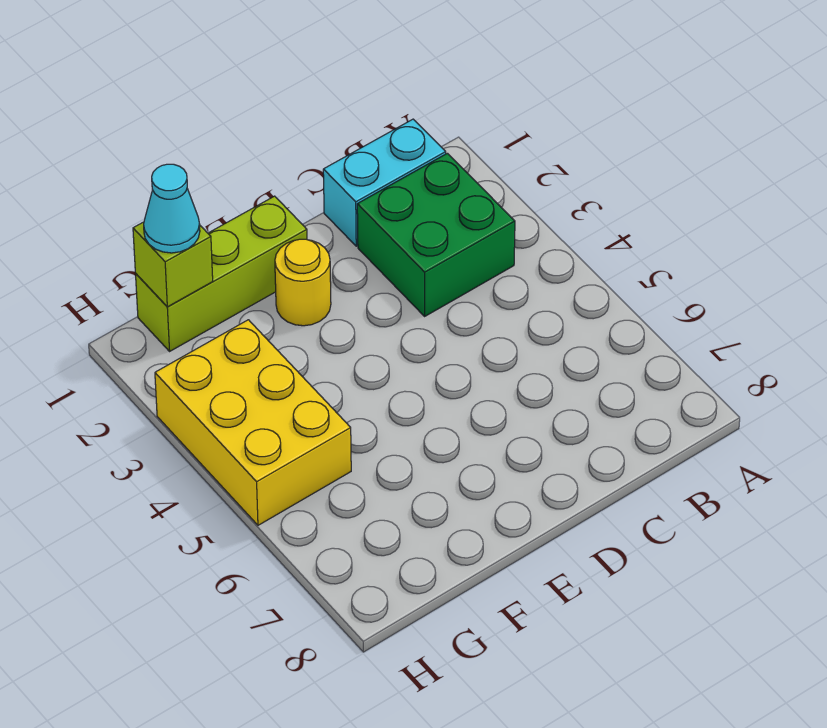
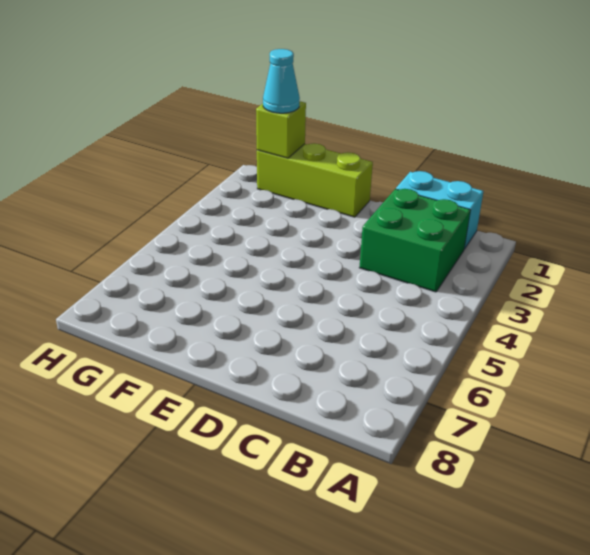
yellow 1x1 round brick [275,239,331,326] -> none
yellow 2x3 brick [155,320,351,525] -> none

